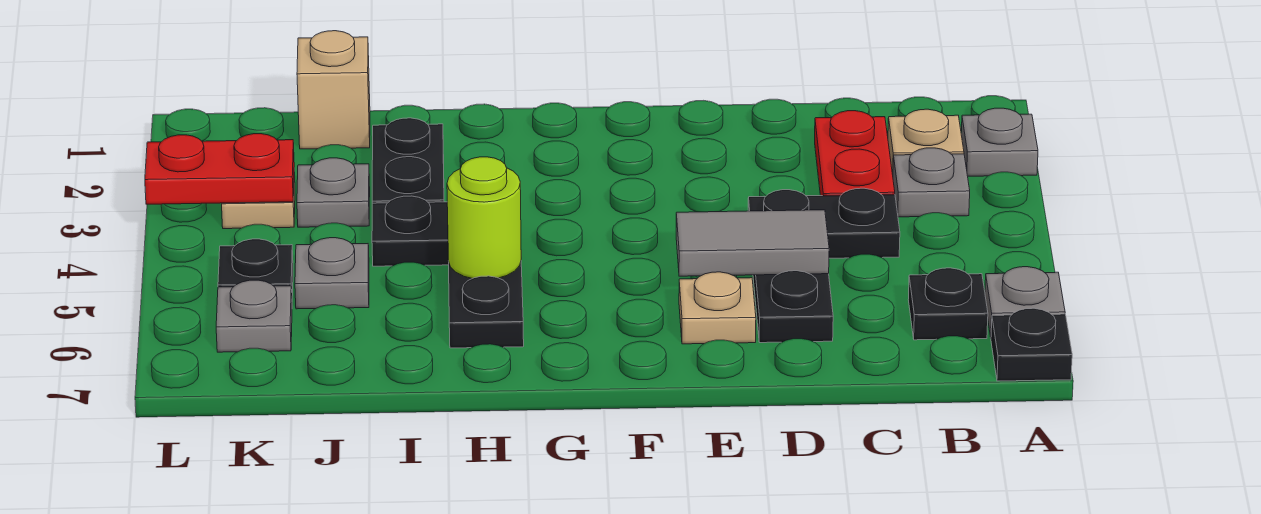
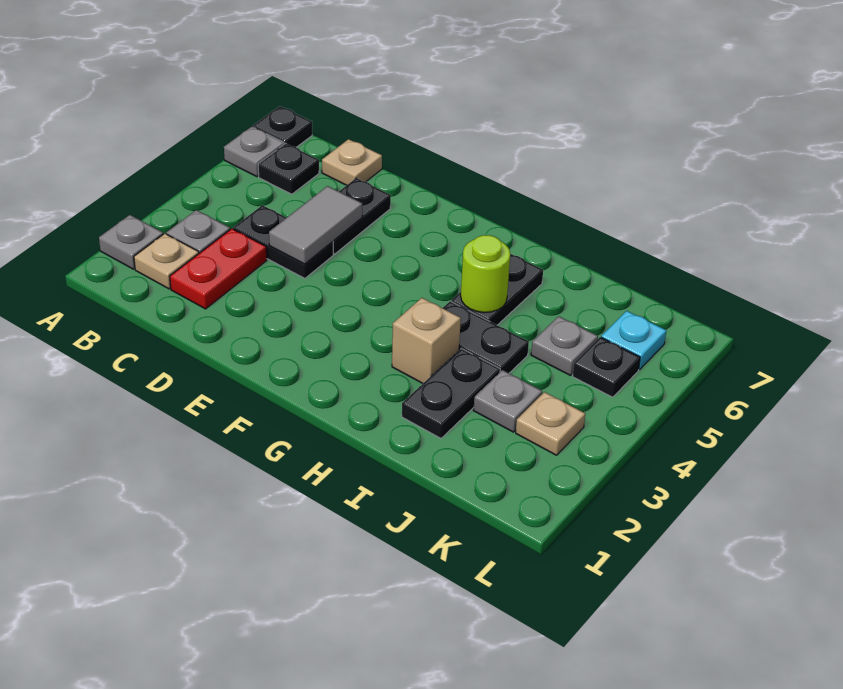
grey 1x2 tile [676,210,829,276] -> grey 1x2 tile turned to [269,186,362,264]
tan 1x1 plate [679,272,756,344] -> tan 1x1 plate moved to [322,139,382,185]
tan 1x1 brick [297,31,370,149] -> tan 1x1 brick moved to [392,298,461,383]
red 1x2 plate [145,134,294,204] -> none
grey 1x1 plate [216,280,292,352] -> cyan 1x1 plate [601,311,666,370]

